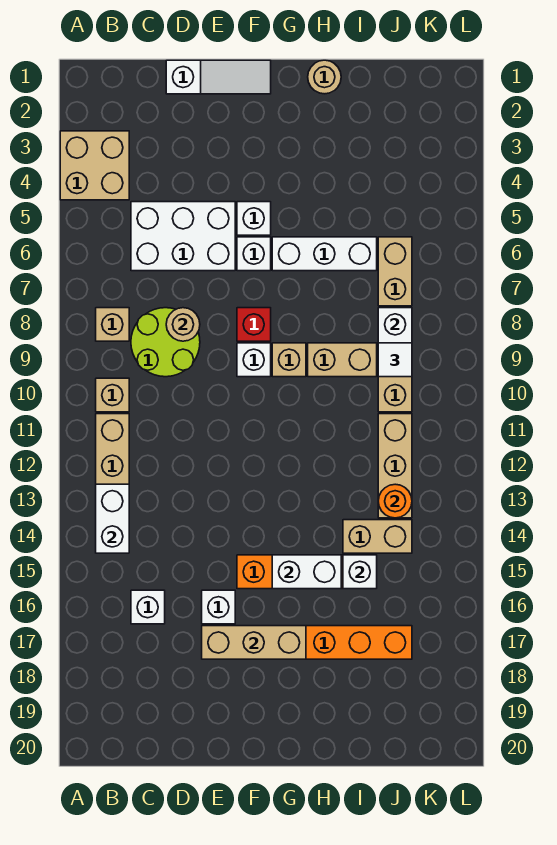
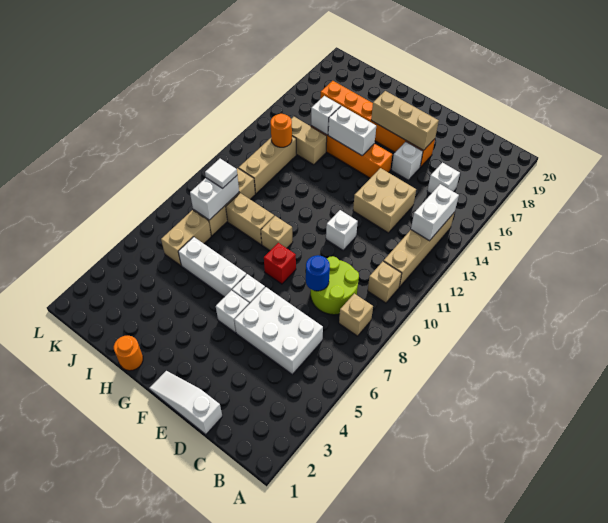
tan 2x2 brick [60,131,129,200] -> tan 2x2 brick moved to [353,168,416,233]
tan 1x1 round brick [166,308,200,341] -> blue 1x1 round brick [306,255,330,291]
white 1x1 brick [237,343,271,377] -> white 1x1 brick moved to [326,210,358,250]
tan 1x1 round brick [308,60,341,94] -> orange 1x1 round brick [114,336,143,371]

